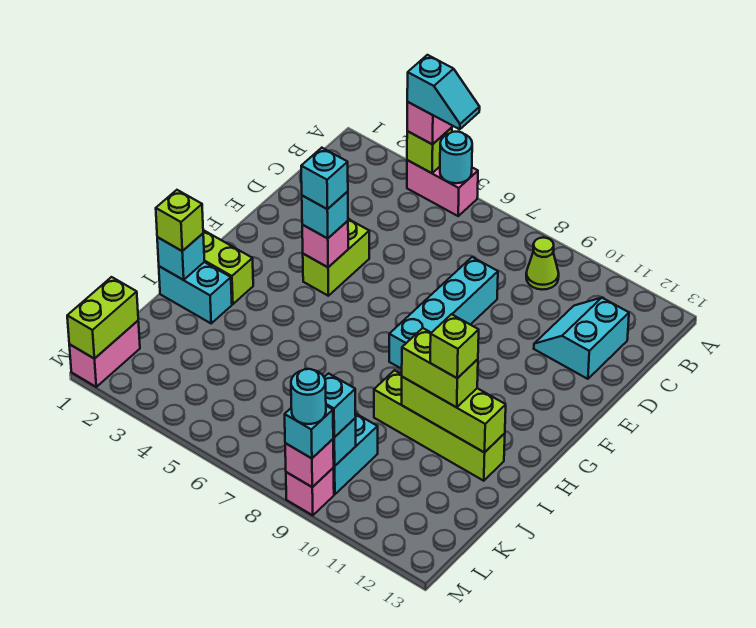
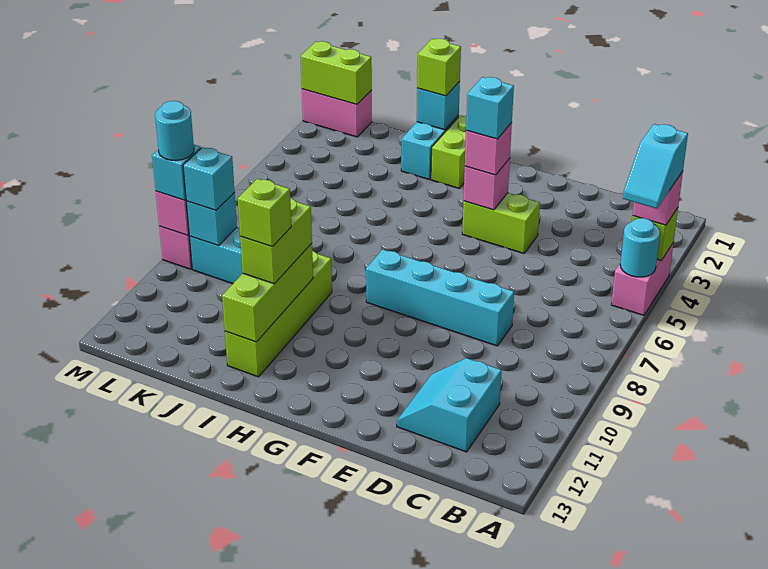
lime 1x1 cone [526,238,559,290] -> none
cyan 2x2 slope [534,298,629,379] -> cyan 2x2 slope turned to [397,358,501,452]
cyan 1x1 brick [302,191,348,238] -> pink 1x1 brick [465,123,512,175]

